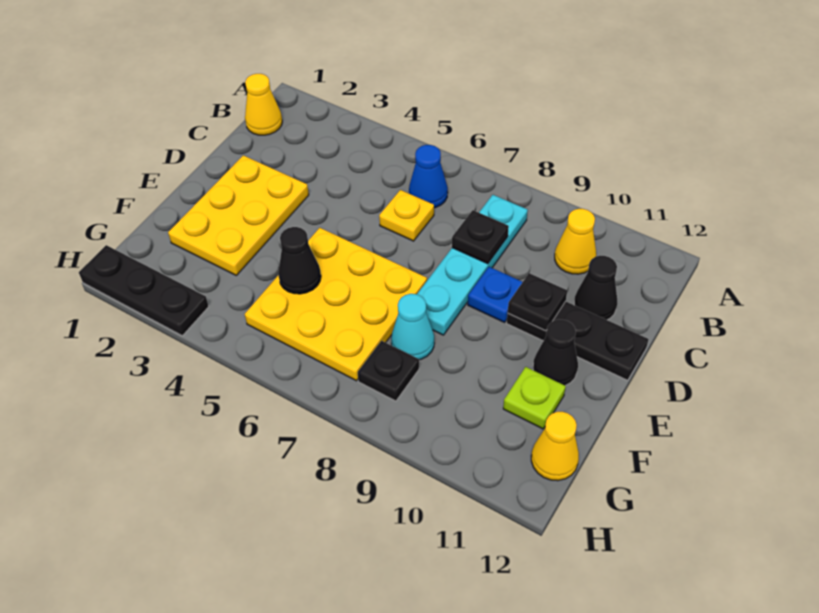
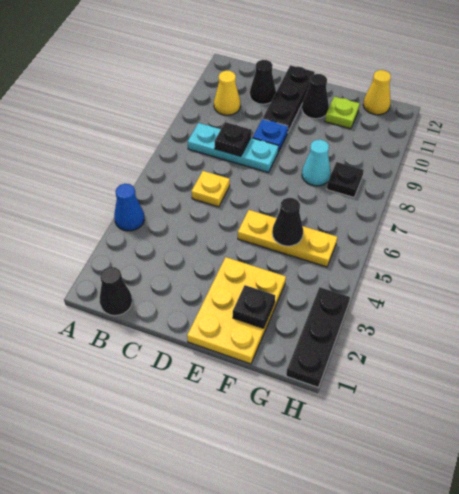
yellow 1x1 cone [245,74,282,135] -> black 1x1 cone [100,267,132,316]
blue 1x1 cone [409,145,448,208] -> blue 1x1 cone moved to [114,184,144,231]
cyan 1x4 plate [417,195,528,335] -> cyan 1x3 plate [188,123,278,172]
yellow 2x3 plate [168,155,309,275] -> yellow 2x3 plate turned to [187,257,286,364]
black 1x1 plate [508,273,567,331] -> black 1x1 plate moved to [233,285,275,328]
yellow 3x3 plate [245,228,427,381] -> yellow 1x3 plate [238,210,337,267]

